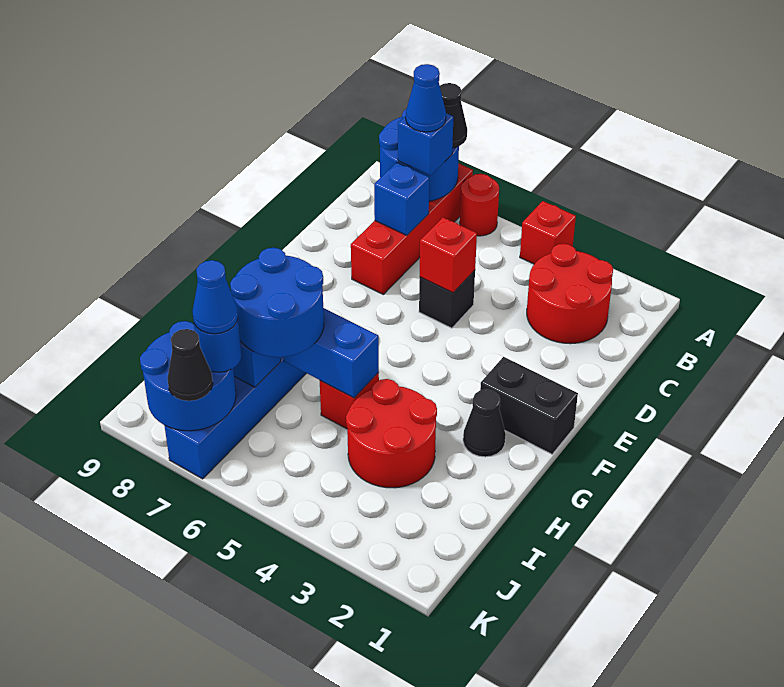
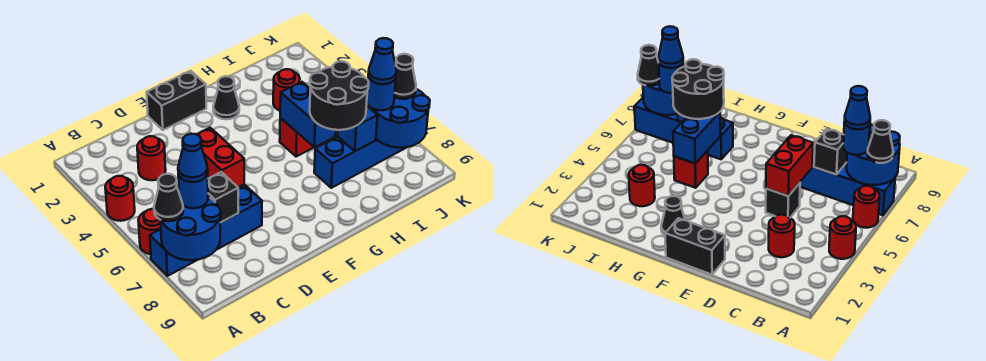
red 1x1 brick [520,201,576,264] -> red 1x1 round brick [105,176,135,221]
red 1x4 brick [351,163,473,294] -> blue 1x4 brick [150,185,262,276]
red 2x2 round brick [527,244,613,344] -> red 1x1 round brick [137,136,166,180]
blue 1x1 brick [398,113,453,175] -> blue 1x1 round brick [178,173,208,208]
blue 1x1 brick [374,163,429,235] -> black 1x1 brick [208,172,238,223]
red 1x1 brick [420,217,477,293] -> red 1x2 brick [197,128,244,187]
black 1x2 brick [480,357,578,454] -> black 1x2 brick turned to [147,71,206,130]
red 2x2 round brick [346,379,437,488] -> red 1x1 round brick [273,69,300,111]
blue 2x2 round brick [230,248,324,357] -> black 2x2 round brick [310,61,369,130]

